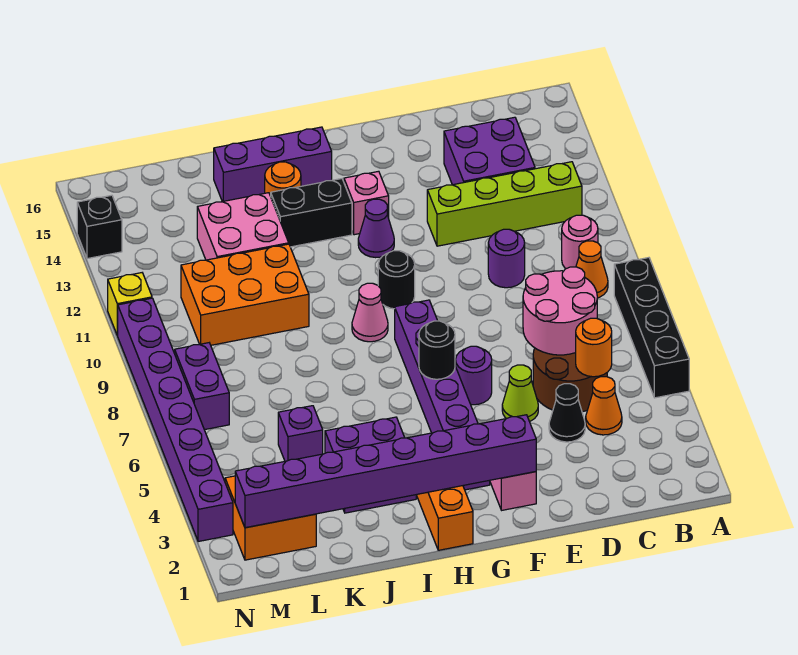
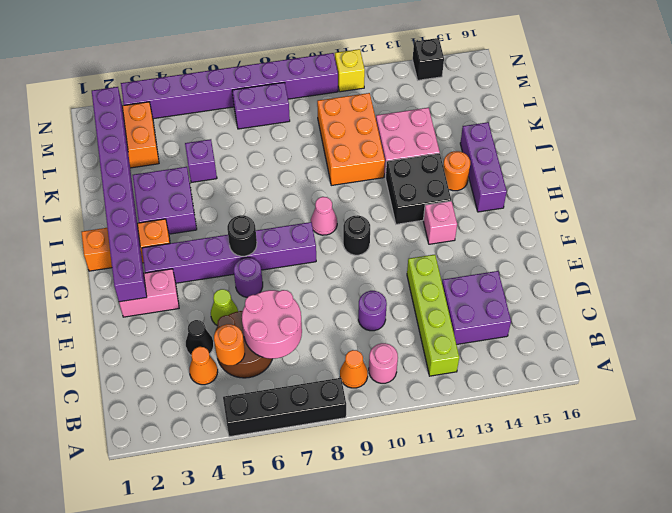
purple 1x1 cone [358,199,394,258] -> none
black 1x2 brick [271,179,352,247] -> black 2x2 brick [386,153,451,224]

